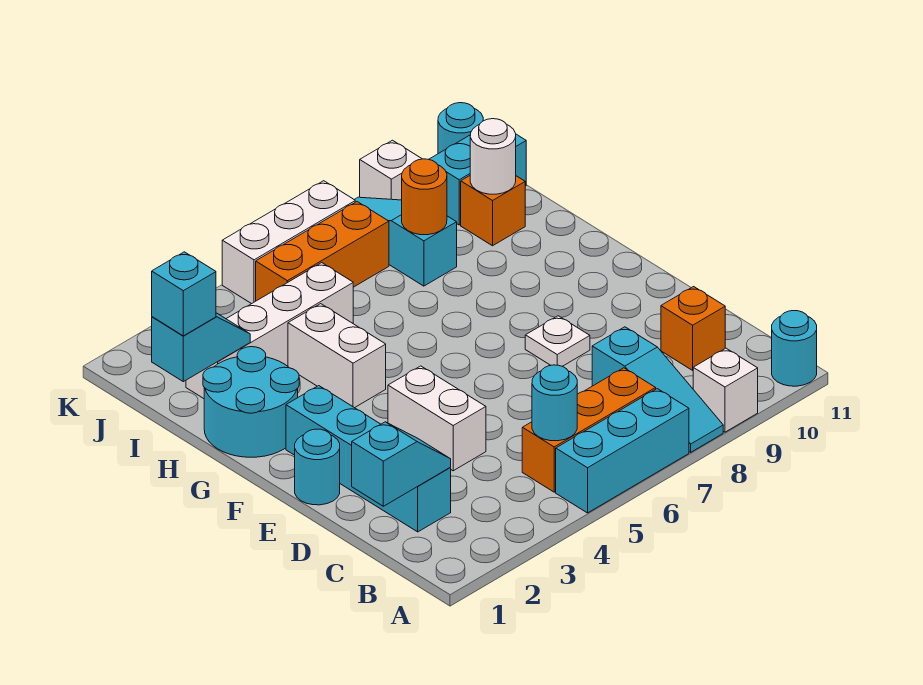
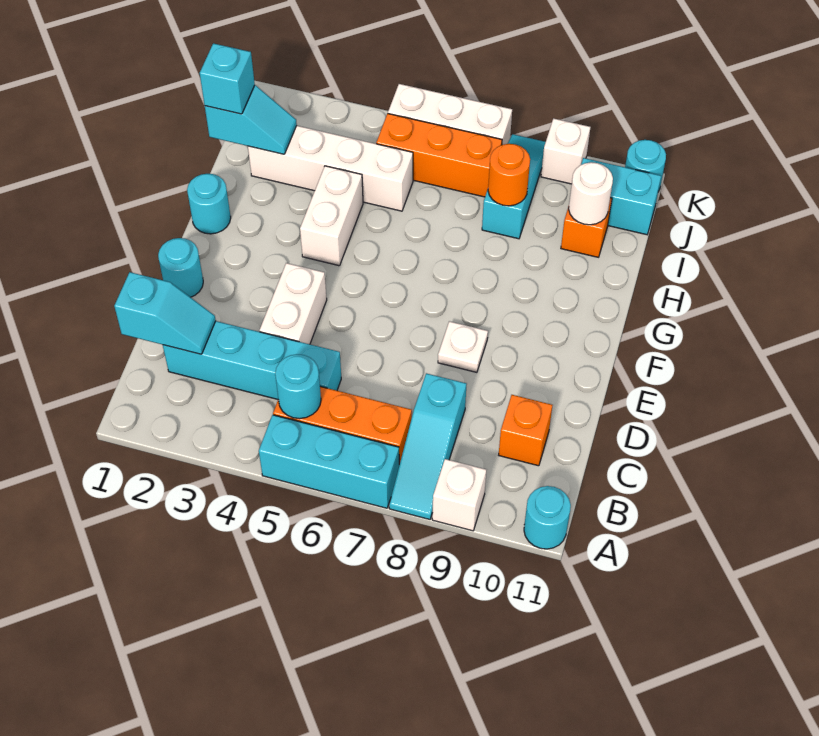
cyan 1x4 brick [286,386,451,532] -> cyan 1x4 brick turned to [163,321,341,399]
cyan 2x2 round brick [203,347,299,457] -> cyan 1x1 round brick [187,174,231,234]

